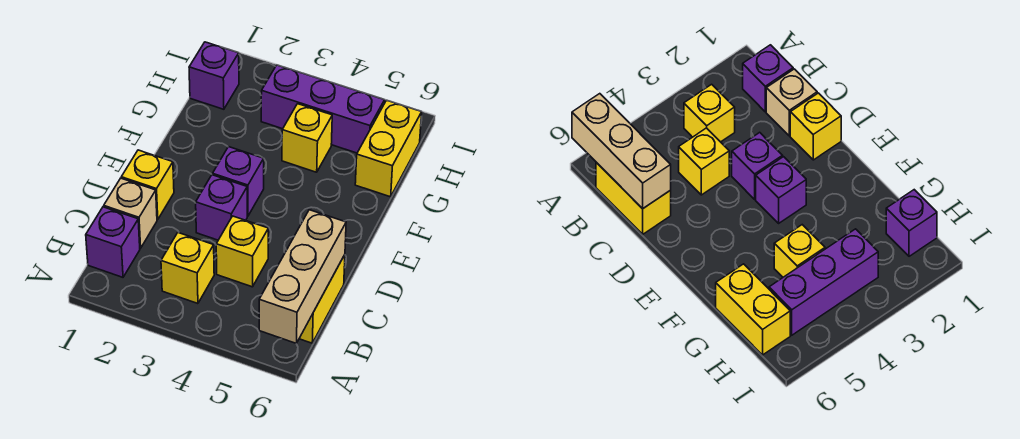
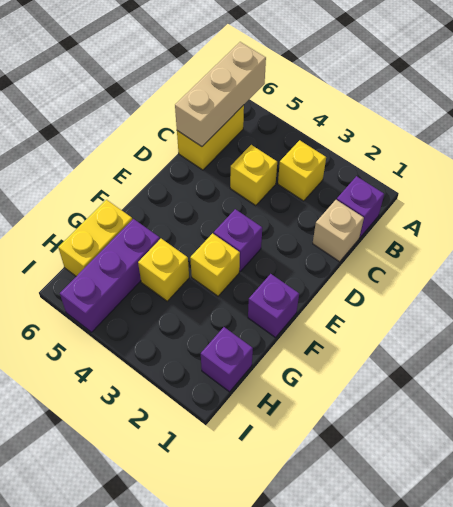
yellow 1x1 brick [121,150,174,220] -> yellow 1x1 brick moved to [190,233,240,296]
purple 1x1 brick [196,175,247,240] -> purple 1x1 brick moved to [248,274,299,337]
purple 1x3 brick [261,65,385,153] -> purple 1x3 brick turned to [60,219,160,332]

